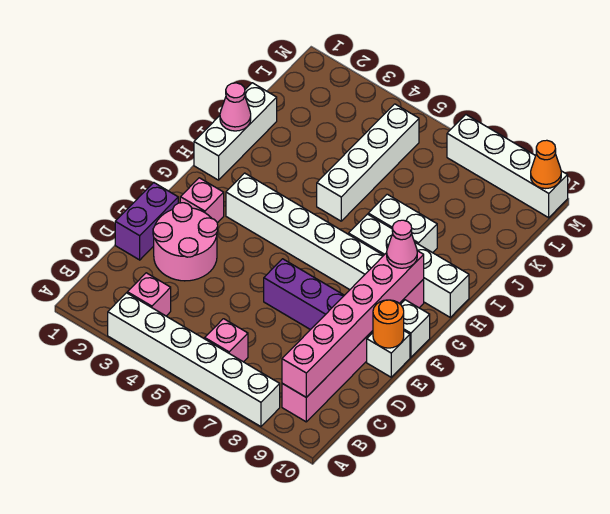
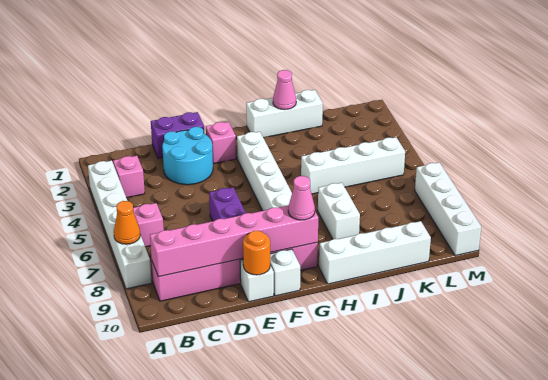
pink 2x2 round brick [153,203,218,281] -> cyan 2x2 round brick [162,127,213,185]
white 1x4 brick [349,214,469,317] -> white 1x4 brick turned to [319,221,431,284]
orange 1x1 cone [531,140,561,189] -> orange 1x1 cone moved to [114,201,140,244]

